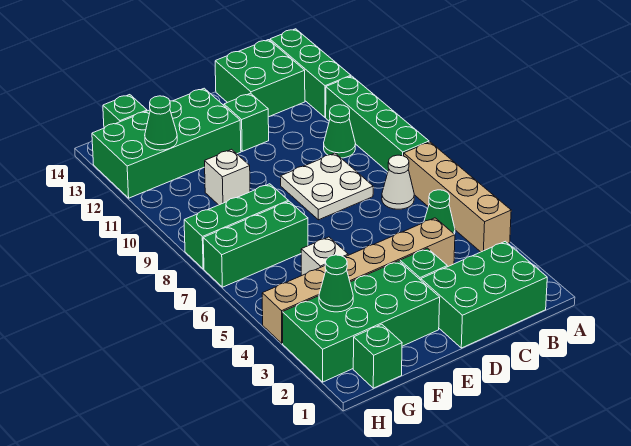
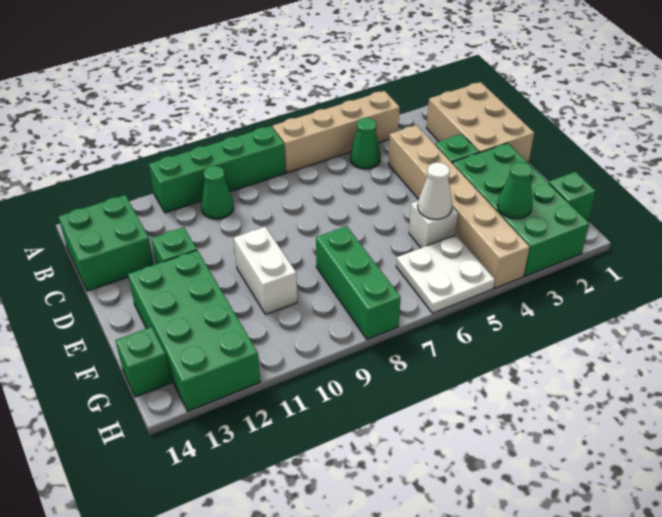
green 1x3 brick [270,29,351,117] -> none
green 2x3 brick [421,241,547,348] -> tan 2x3 brick [426,82,534,162]
white 1x1 cone [382,155,414,209] -> white 1x1 cone moved to [418,162,452,219]
white 2x2 plate [281,153,373,220] -> white 2x2 plate moved to [396,235,495,313]
green 1x3 brick [203,201,308,287] -> none
white 1x1 brick [205,149,250,205] -> white 1x2 brick [234,227,297,315]
green 1x1 cone [145,96,177,150] -> none

